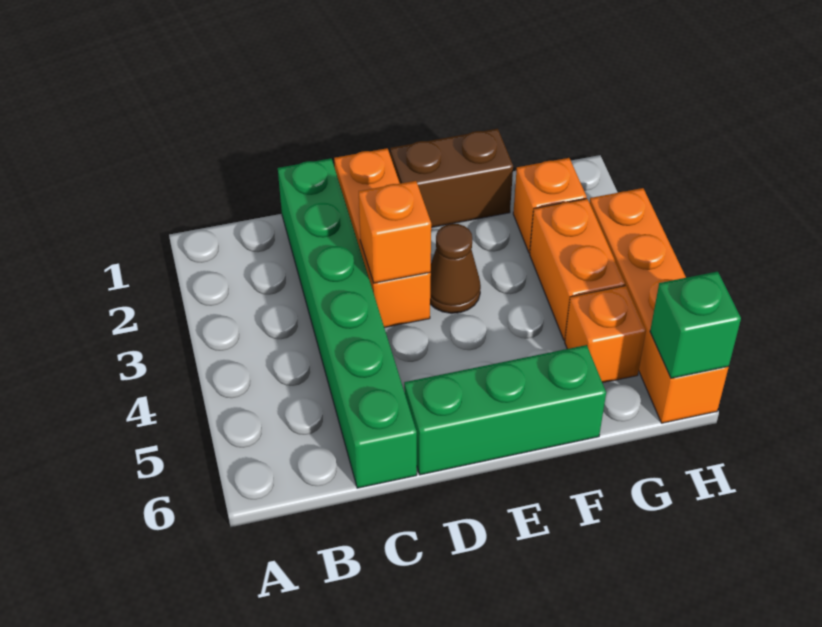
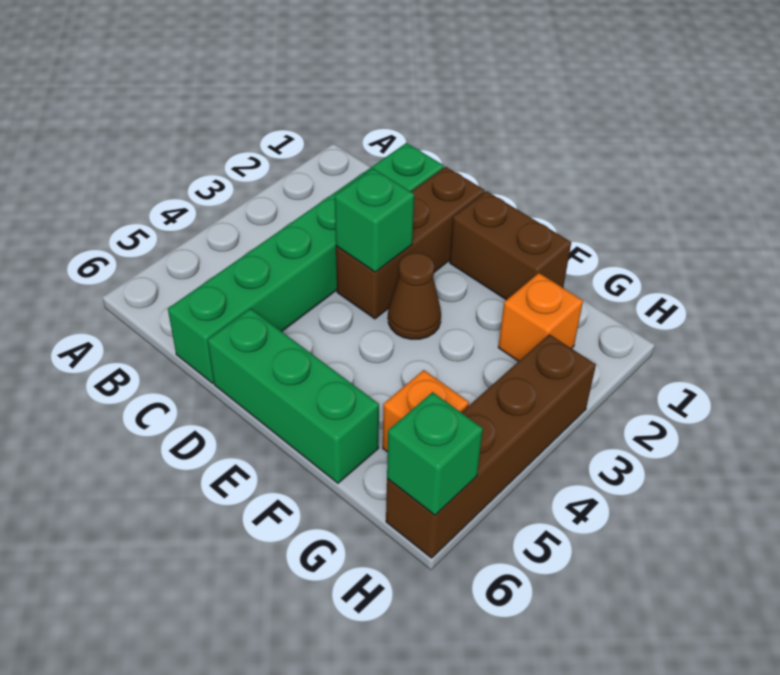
orange 1x3 brick [334,148,431,328] -> brown 1x3 brick [336,167,485,319]
orange 1x1 brick [359,181,431,283] -> green 1x1 brick [335,168,414,272]
orange 1x2 brick [530,199,625,340] -> none
orange 1x4 brick [590,188,729,423] -> brown 1x4 brick [386,334,596,558]

